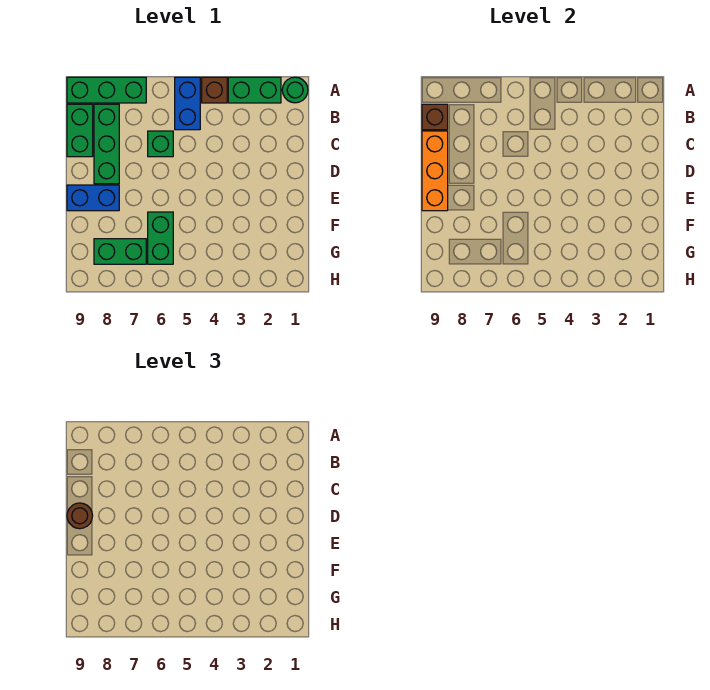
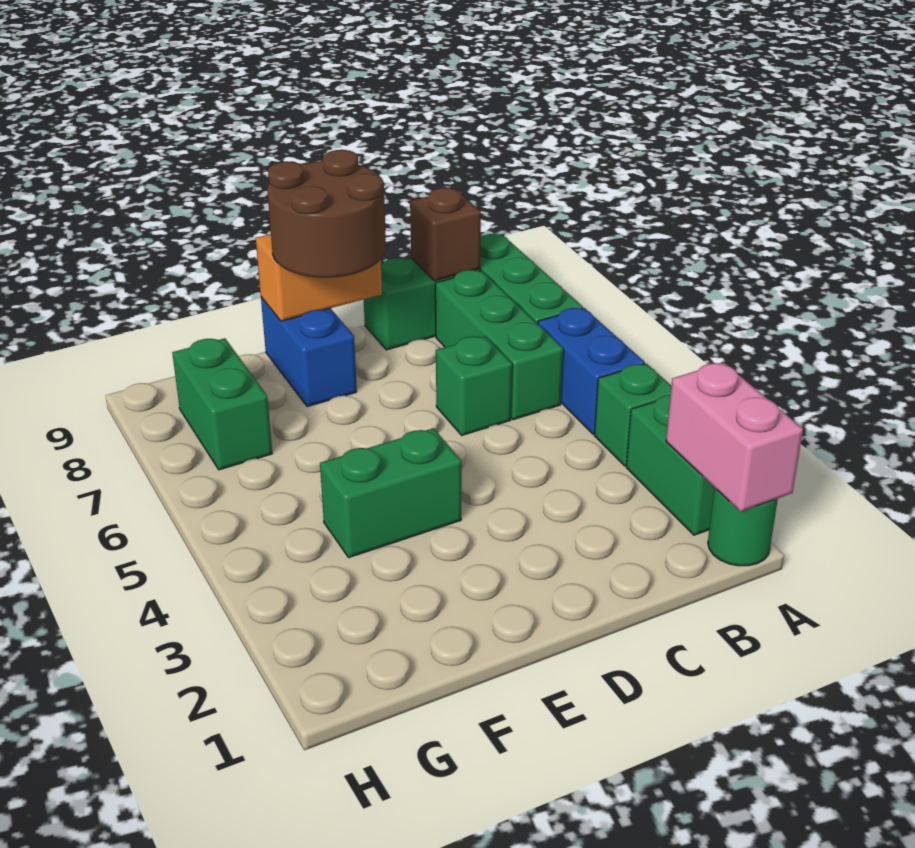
none -> pink 1x2 brick [666,362,803,512]
brown 1x1 brick [202,77,227,103] -> green 1x1 brick [594,364,671,466]
blue 1x2 brick [175,77,200,130] -> blue 1x2 brick turned to [538,308,645,434]
green 1x3 brick [94,104,119,184] -> green 1x3 brick turned to [435,270,563,420]
orange 1x3 brick [422,131,448,211] -> orange 1x2 brick [256,234,382,321]
brown 1x1 round brick [67,503,93,529] -> brown 2x2 round brick [267,150,386,278]
green 1x2 brick [148,212,173,264] -> green 1x2 brick moved to [320,428,462,557]

